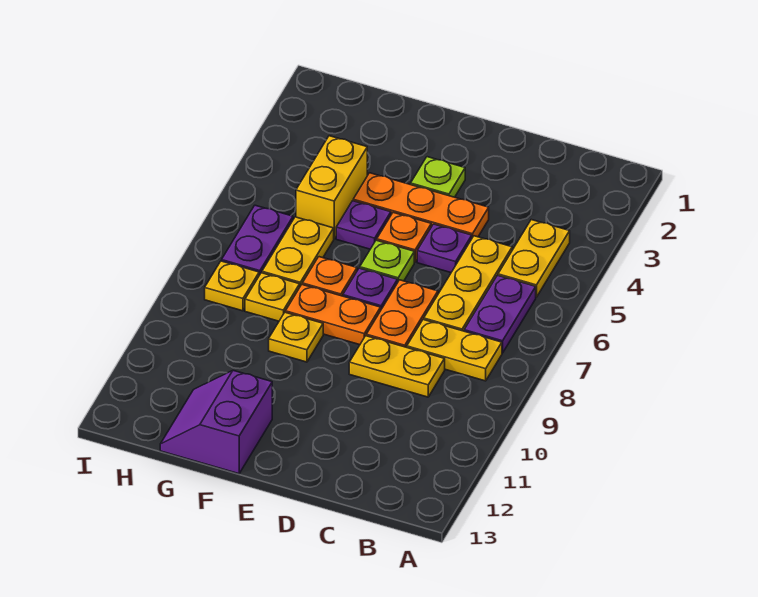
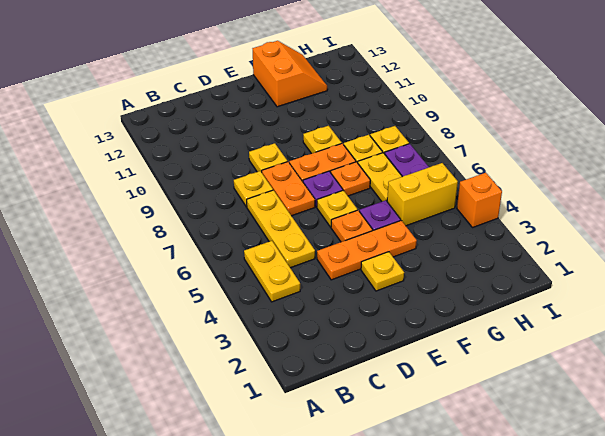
purple 1x2 plate [464,275,536,353] -> none
yellow 1x2 plate [407,319,502,381] -> yellow 1x1 plate [234,171,273,207]
yellow 1x2 plate [349,336,445,397] -> yellow 1x1 plate [249,143,287,172]
purple 1x1 plate [417,224,472,273] -> none
lime 1x1 plate [411,157,465,197] -> yellow 1x1 plate [361,252,404,291]
lime 1x1 plate [360,240,414,281] -> yellow 1x1 plate [317,190,357,227]
purple 2x2 slope [160,370,272,474] -> orange 2x2 slope [253,41,327,107]
yellow 1x2 brick [296,136,367,239] -> yellow 1x2 brick turned to [387,163,458,226]
none -> orange 1x1 brick [457,173,502,227]

